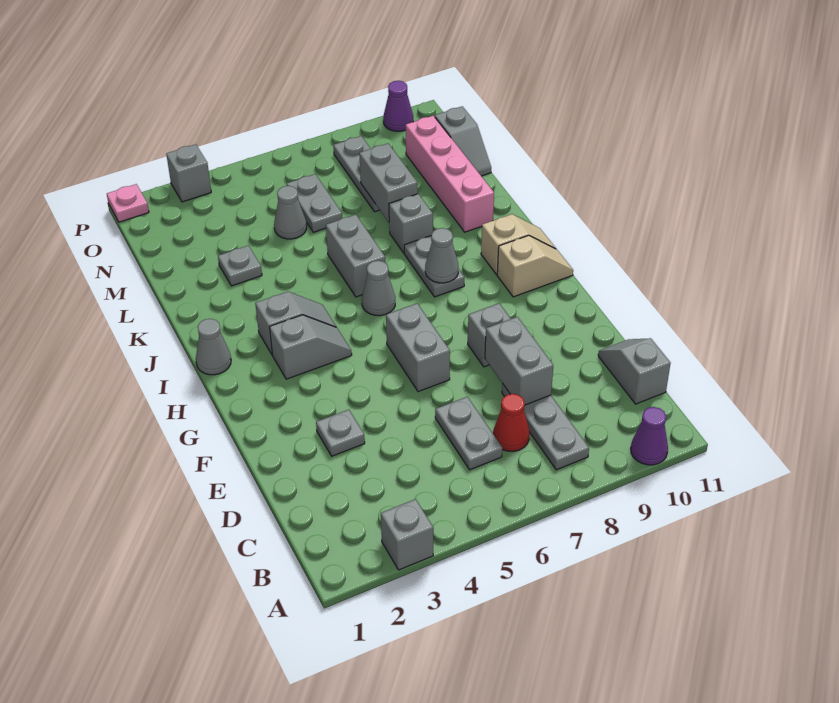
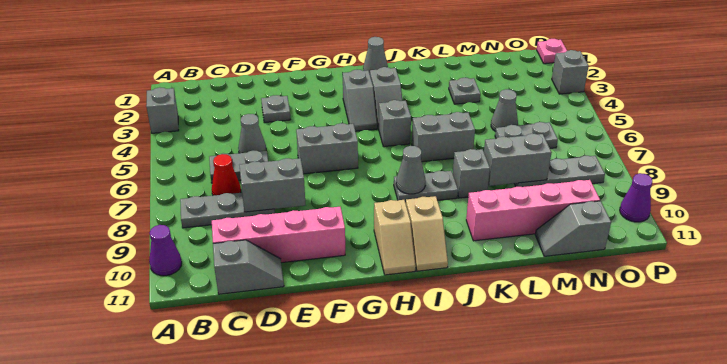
none -> pink 1x4 brick [212,207,345,263]
grey 1x1 brick [468,303,511,367] -> grey 1x1 brick moved to [379,100,411,147]
grey 1x1 cone [362,261,395,316] -> grey 1x1 cone moved to [238,114,266,153]

